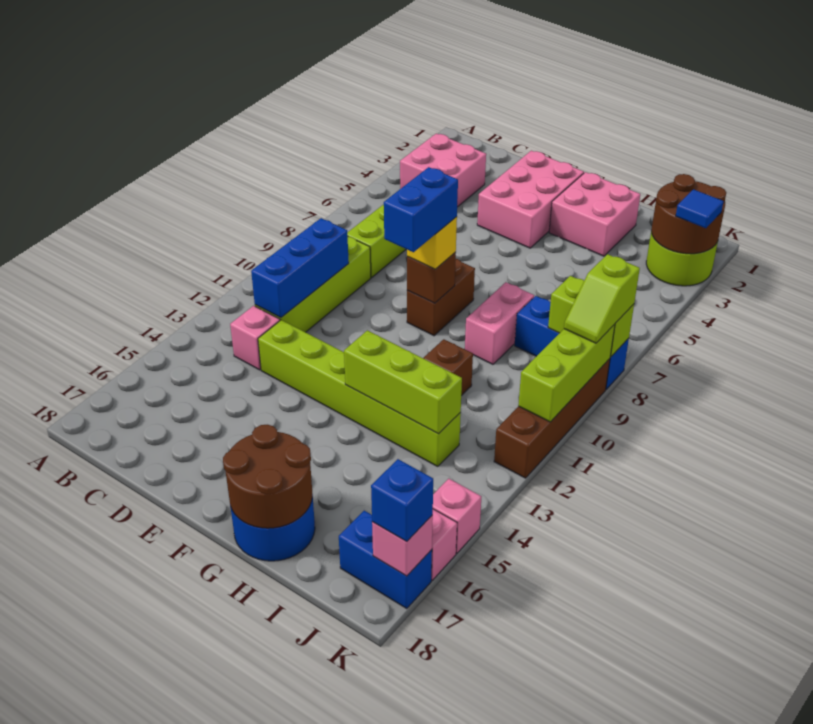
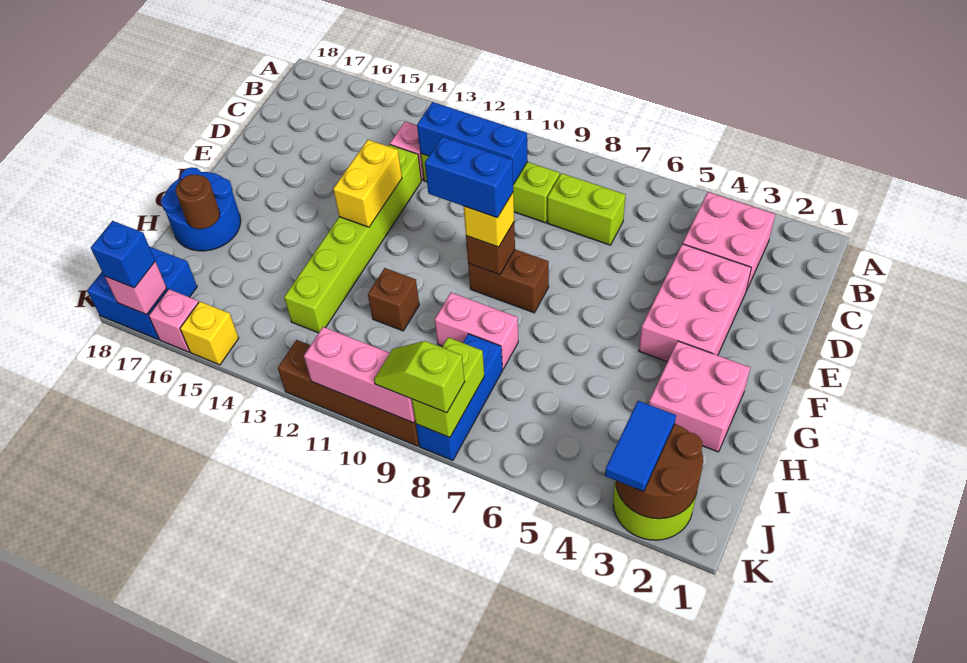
pink 2x3 brick [477,151,584,248] -> pink 2x3 brick turned to [639,244,751,362]
none -> yellow 1x2 brick [333,140,402,227]
lime 1x3 brick [344,330,462,434] -> none
brown 2x2 round brick [223,425,312,528] -> brown 1x1 round brick [176,175,220,229]
blue 1x2 brick [339,511,432,608] -> blue 2x2 brick [87,247,197,339]
blue 1x1 tile [676,189,724,228] -> blue 1x2 tile [605,401,676,492]
lime 1x3 brick [518,324,615,422] -> pink 1x3 brick [304,327,415,423]
pink 1x1 brick [433,479,481,553] -> yellow 1x1 brick [180,302,239,365]

